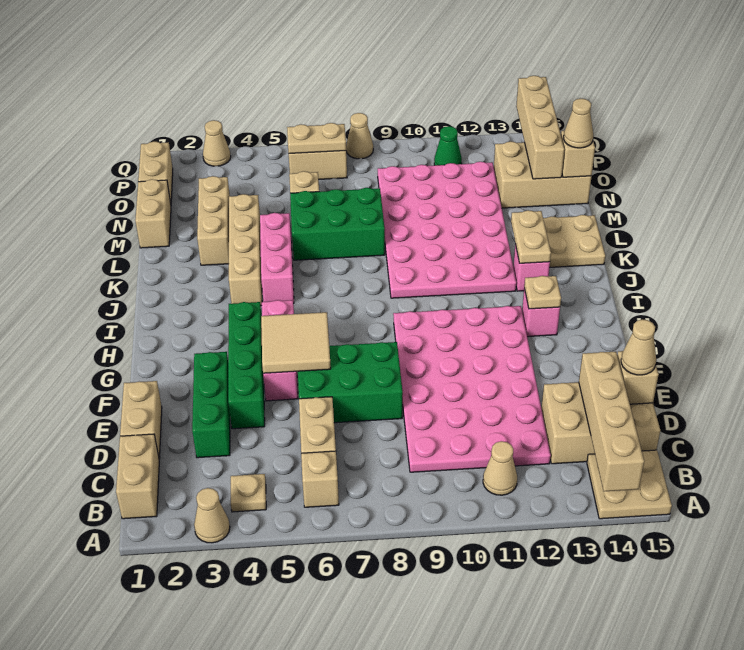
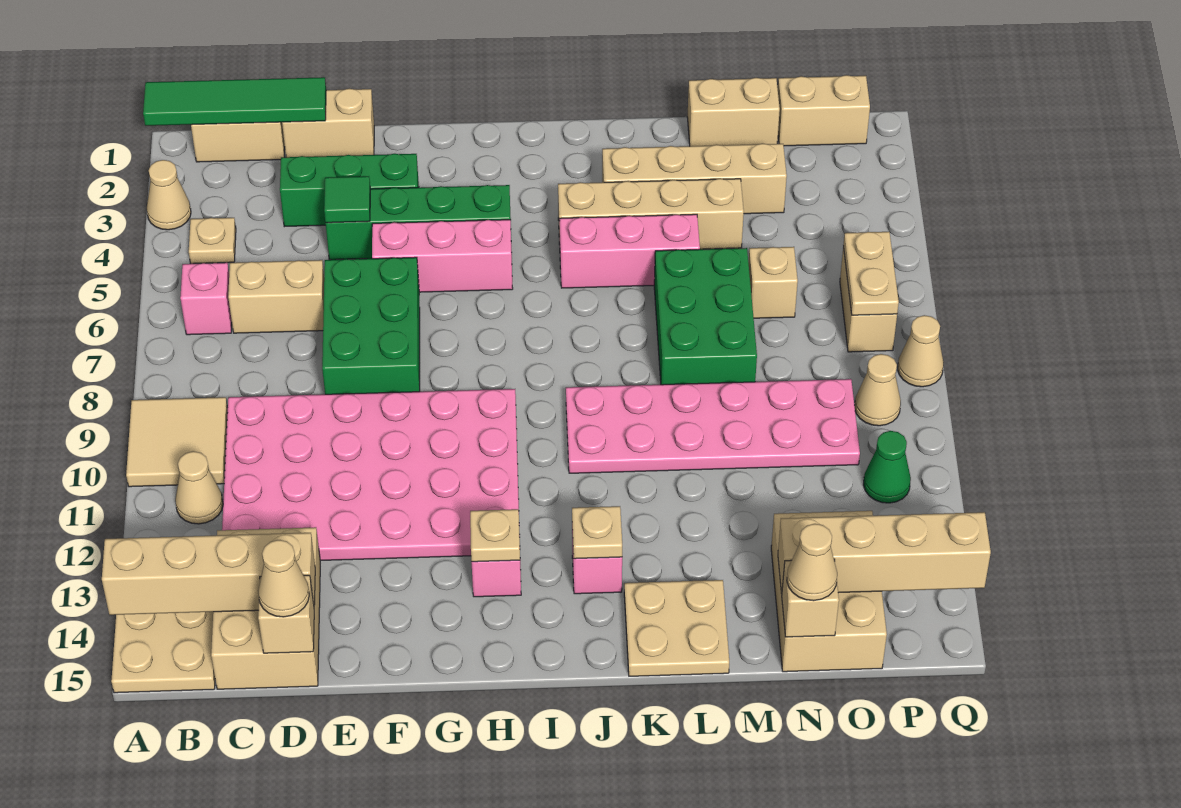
none -> green 1x4 tile [143,77,326,126]
tan 1x1 brick [301,451,339,507] -> pink 1x1 brick [180,263,232,335]
none -> green 1x1 tile [324,176,370,223]
tan 2x2 tile [261,312,331,373] -> tan 2x2 tile moved to [126,397,228,487]
pink 4x6 plate [378,162,516,298] -> pink 2x6 plate [566,379,860,473]
tan 1x2 plate [511,210,551,263] -> tan 1x1 plate [572,506,622,559]
tan 1x3 brick [197,176,230,265] -> tan 1x4 brick [602,143,787,214]
tan 1x1 cone [203,120,231,166] -> tan 1x1 cone moved to [855,354,901,426]

